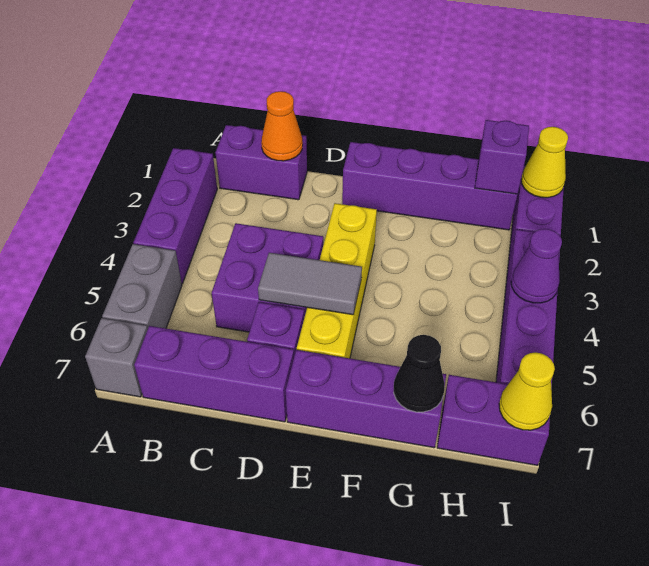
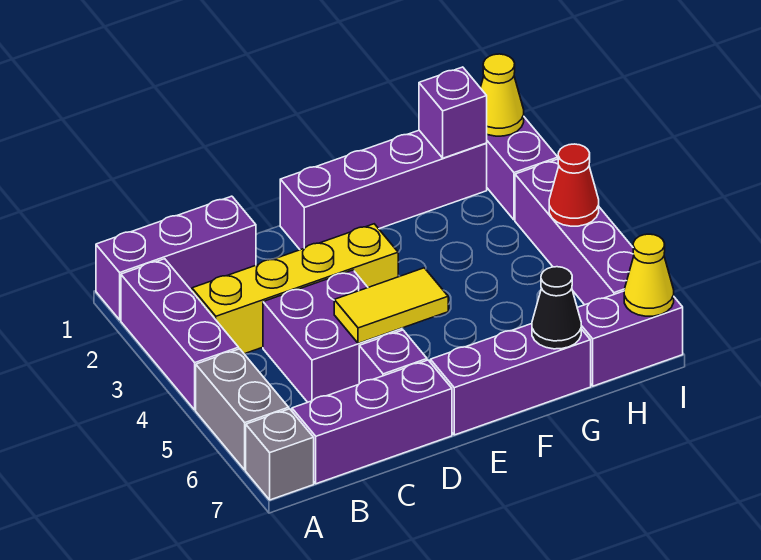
purple 1x2 brick [215,125,307,200] -> purple 1x3 brick [96,196,256,320]
orange 1x1 cone [261,91,303,161] -> none
grey 1x2 tile [258,253,362,315] -> yellow 1x2 tile [334,268,448,343]
yellow 1x4 brick [297,203,377,358] -> yellow 1x4 brick turned to [192,224,398,354]
purple 1x1 cone [511,229,562,303] -> red 1x1 cone [549,144,599,226]

